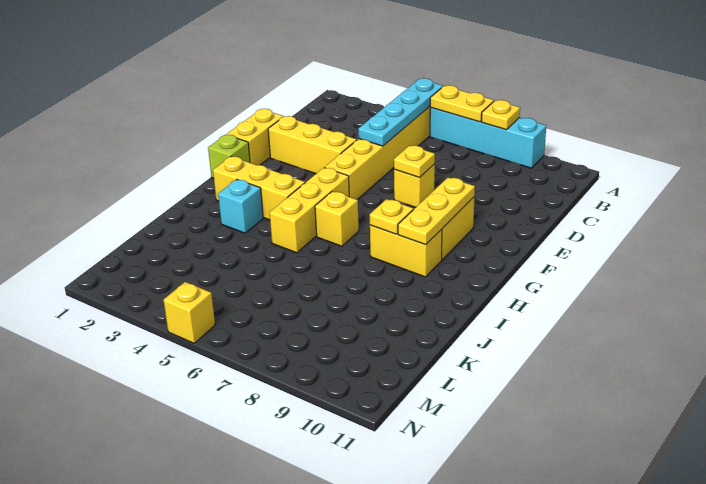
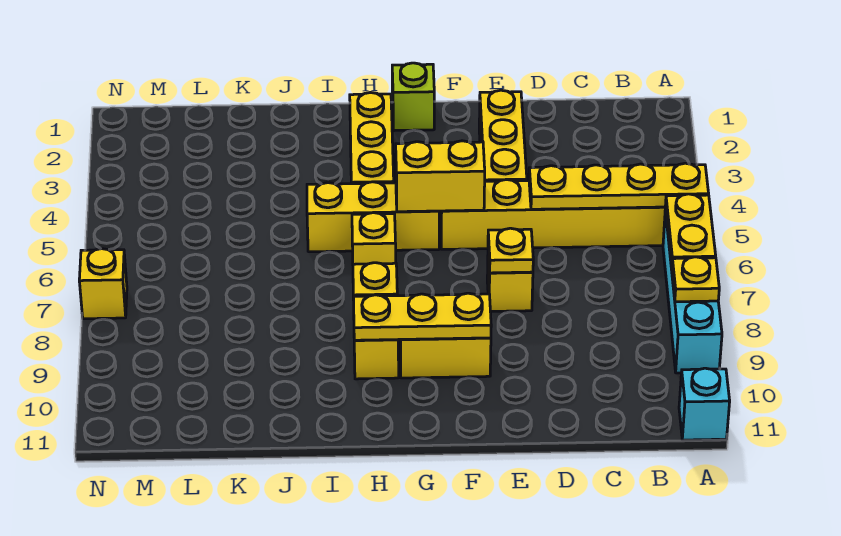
cyan 1x4 plate [358,78,443,146] -> yellow 1x4 plate [529,163,709,209]
yellow 1x2 brick [227,109,284,165] -> yellow 1x2 brick moved to [396,141,485,212]
cyan 1x1 brick [218,179,263,233] -> cyan 1x1 brick moved to [679,368,730,440]
yellow 1x1 brick [164,282,215,343] -> yellow 1x1 brick moved to [79,249,127,319]

